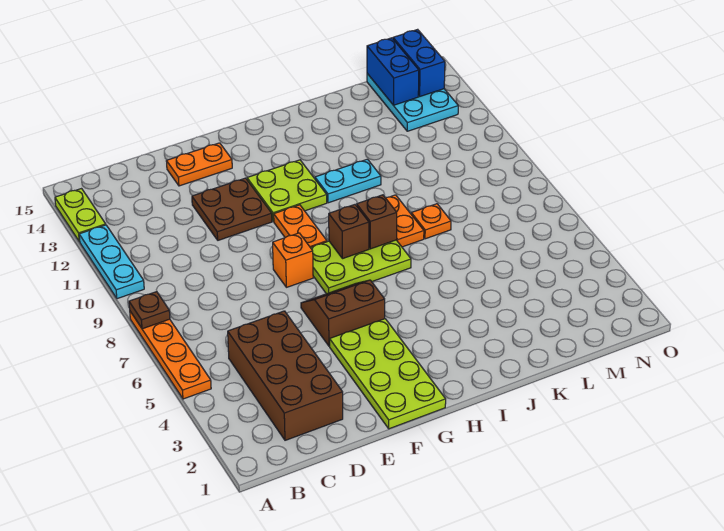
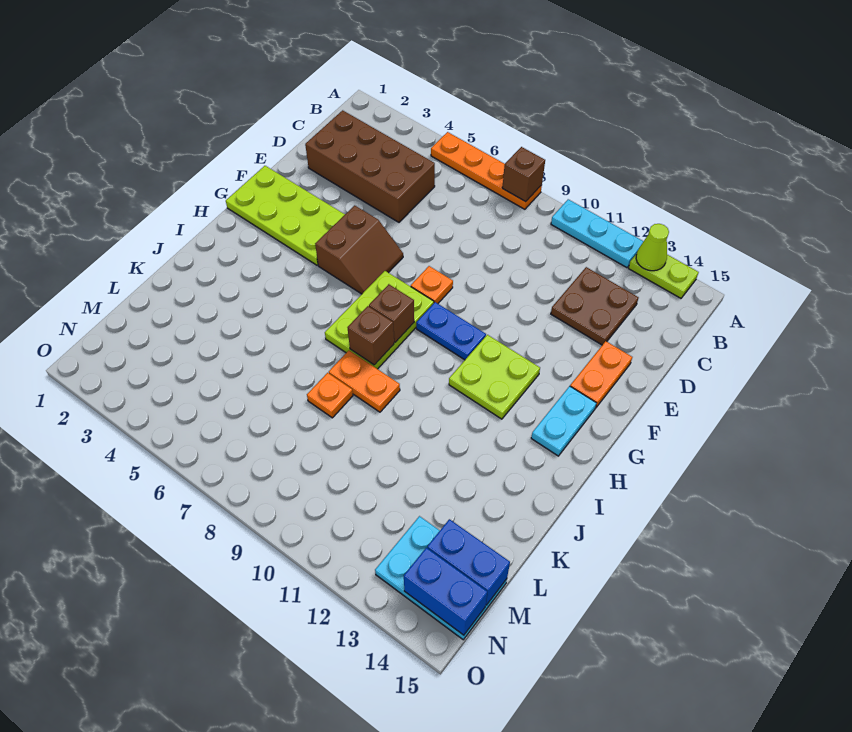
brown 1x1 plate [129,292,170,329] -> brown 1x1 brick [502,147,545,202]
none -> lime 1x1 cone [636,224,669,271]
brown 2x2 plate [192,178,272,240] -> brown 2x2 plate moved to [551,267,639,345]
orange 1x1 brick [273,233,313,287] -> orange 1x1 plate [411,266,453,303]
orange 1x2 plate [274,205,327,248] -> blue 1x2 plate [416,302,486,360]
cyan 1x2 plate [315,159,381,203] -> cyan 1x2 plate moved to [531,386,596,456]

